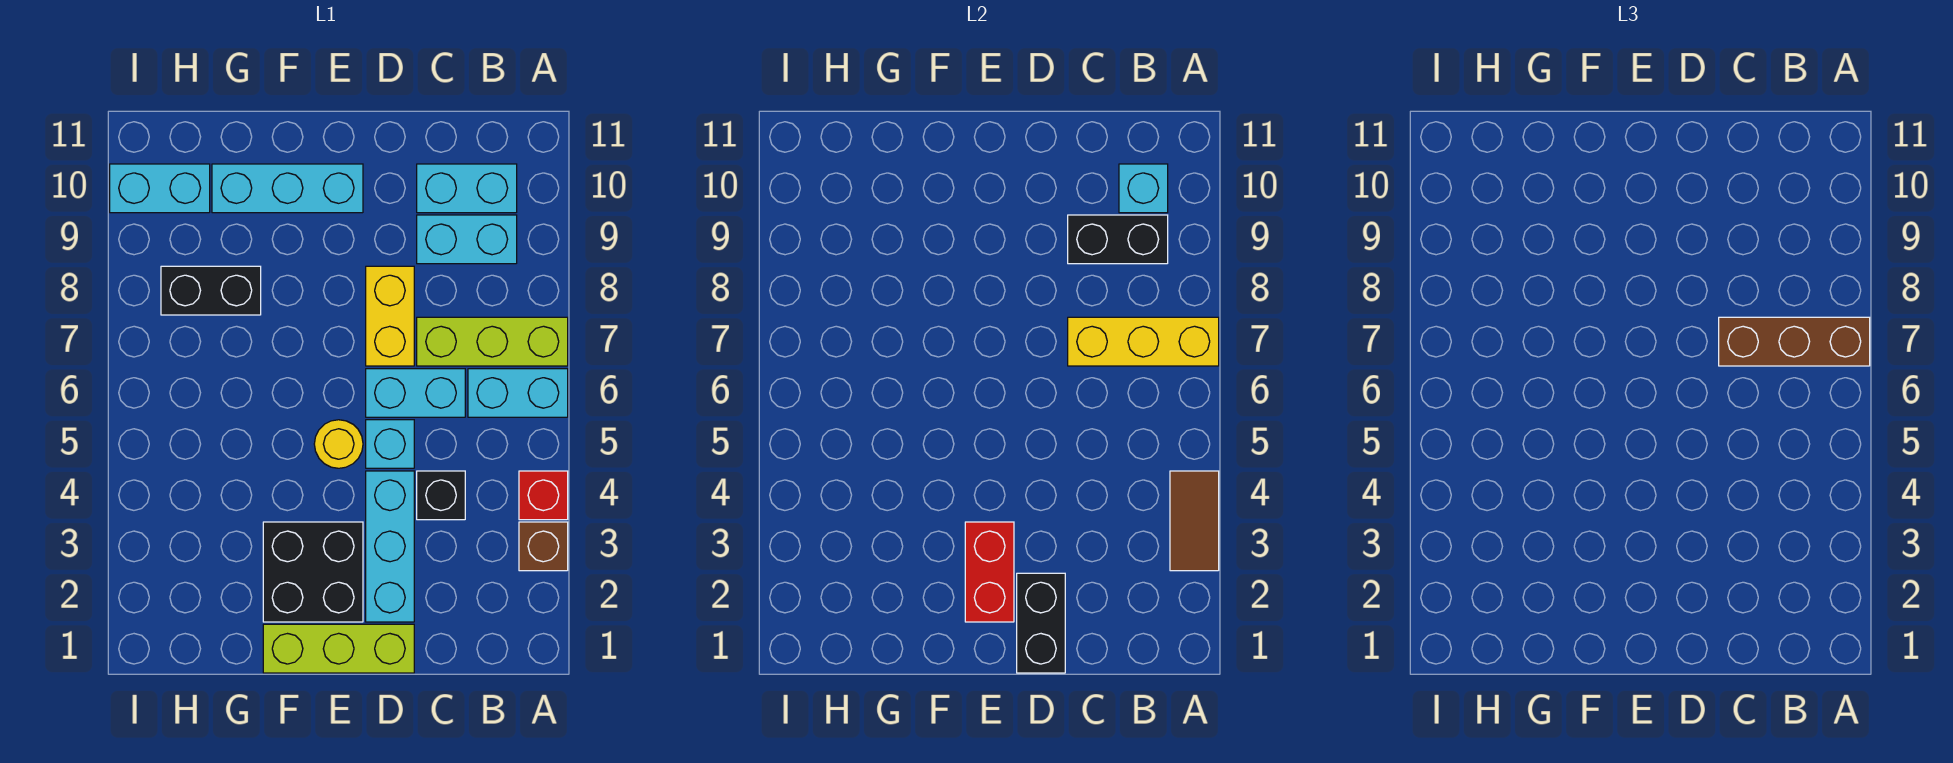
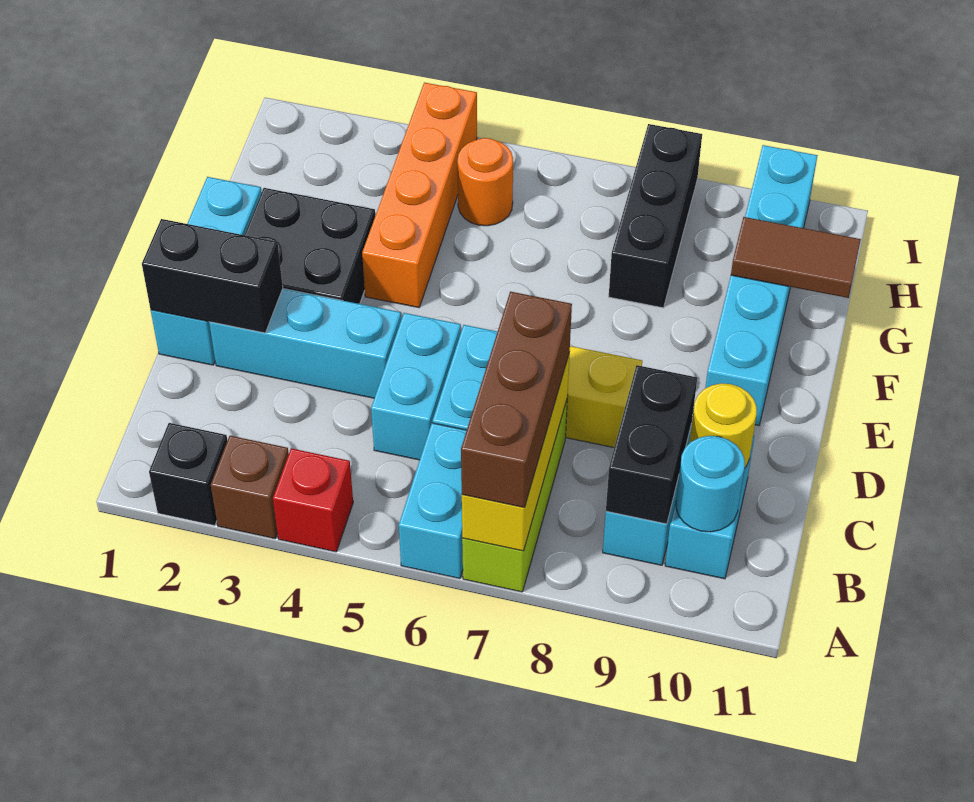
brown 1x2 tile [1170,471,1219,571] -> brown 1x2 tile moved to [731,217,861,298]
cyan 1x1 brick [1119,164,1168,213] -> cyan 1x1 round brick [676,436,745,532]
black 1x1 brick [417,471,465,520] -> black 1x1 brick moved to [149,423,227,526]
lime 1x3 brick [263,624,414,673] -> cyan 1x3 brick [151,177,262,365]
cyan 1x1 brick [366,420,414,468] -> cyan 1x2 brick [371,313,461,460]
red 1x2 brick [965,522,1014,622] -> none
yellow 1x1 round brick [314,420,363,468] -> yellow 1x1 round brick moved to [689,383,757,467]
none -> orange 1x4 brick [362,83,477,308]
black 1x2 brick [161,266,261,315] -> black 1x3 brick [609,124,702,308]
none -> orange 1x1 round brick [457,138,513,226]

